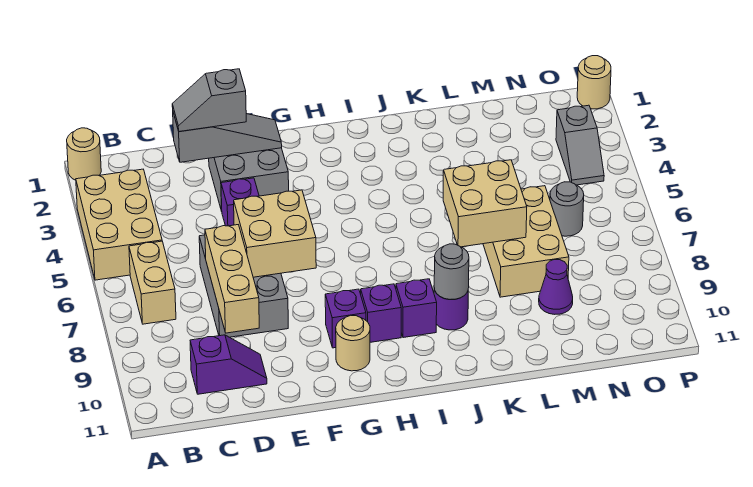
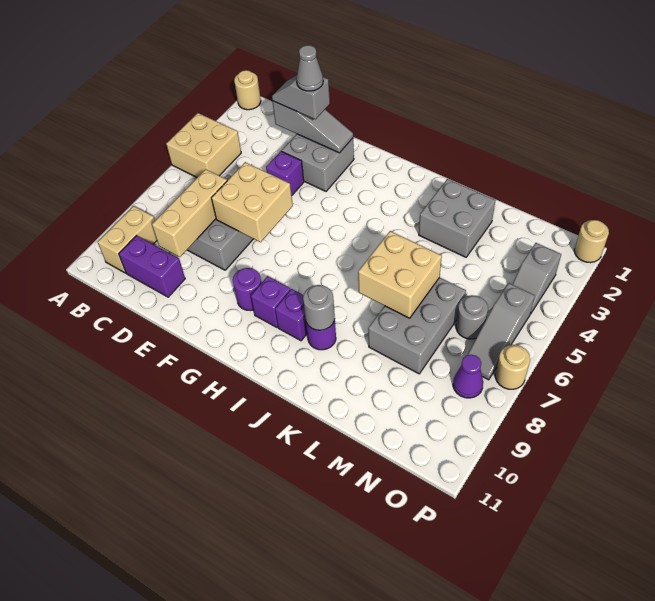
tan 2x3 brick [76,169,162,280] -> tan 2x2 brick [166,113,241,177]
tan 1x2 brick [129,241,176,324] -> tan 1x2 brick moved to [98,206,157,273]
purple 1x2 slope [190,335,267,394] -> purple 1x2 brick [119,236,185,297]
none -> grey 1x1 cone [296,45,323,91]
purple 1x1 brick [325,289,366,348] -> purple 1x1 round brick [233,268,261,310]
tan 1x1 round brick [336,316,370,371] -> tan 1x1 round brick moved to [495,345,530,389]
none -> grey 2x2 brick [419,179,495,257]
tan 2x3 brick [483,186,569,297] -> grey 2x3 brick [368,277,466,374]
purple 1x1 cone [539,260,573,314] -> purple 1x1 cone moved to [453,355,483,398]
none -> grey 1x3 slope [468,283,535,380]

